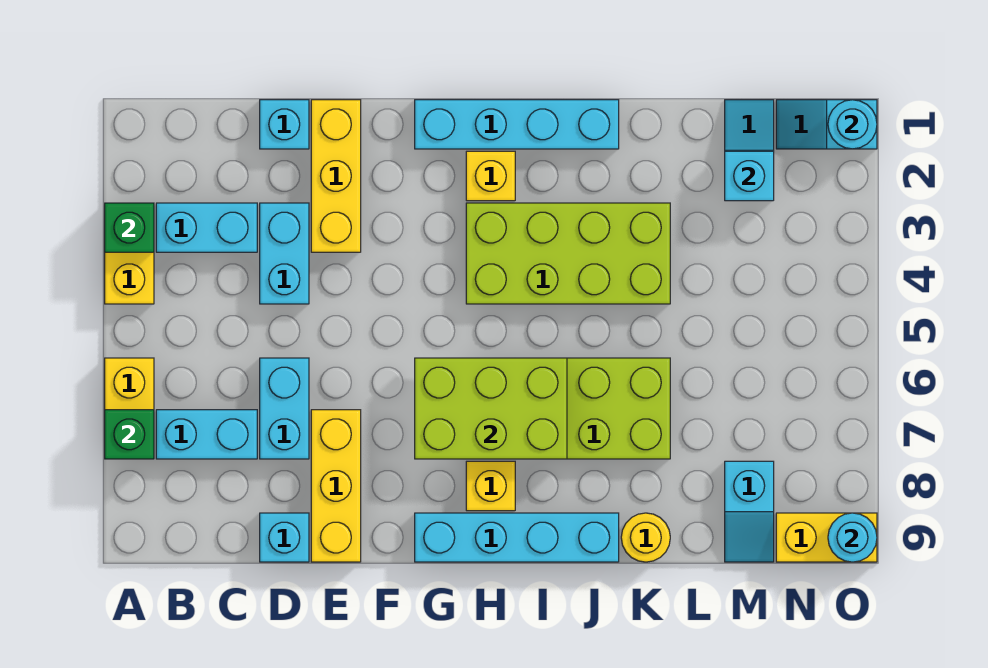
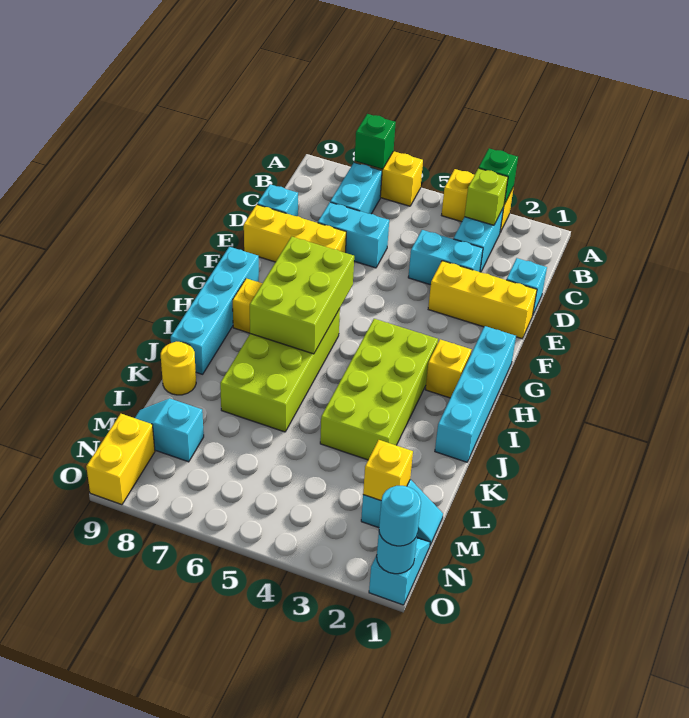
none -> lime 1x1 brick [465,168,508,225]
cyan 1x1 brick [725,151,774,201] -> yellow 1x1 brick [363,440,413,501]
cyan 1x1 round brick [828,513,877,562] -> cyan 1x1 round brick moved to [379,486,421,546]

